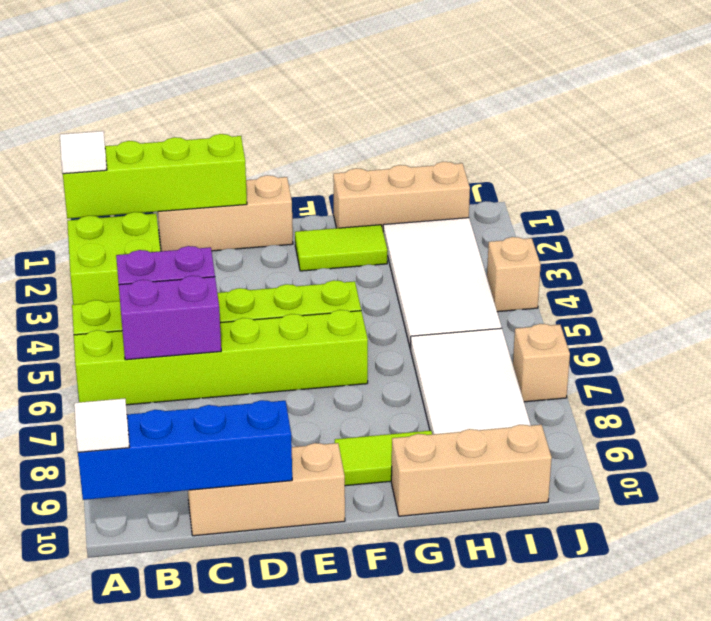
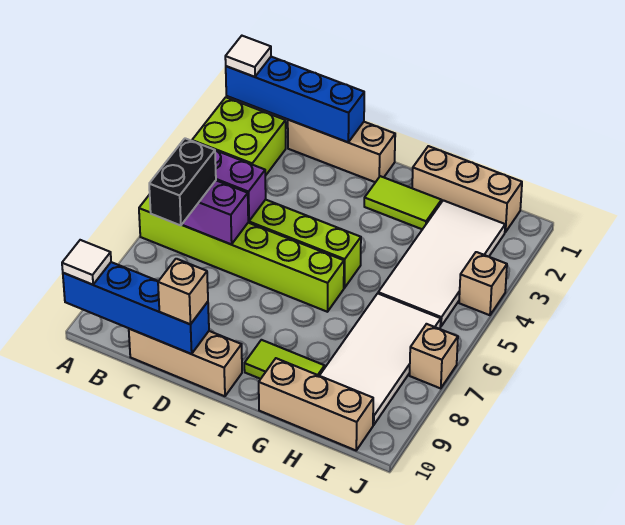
lime 1x4 brick [63,134,247,219] -> blue 1x4 brick [226,57,364,142]
none -> black 1x2 brick [149,138,216,225]
none -> tan 1x1 brick [158,259,208,324]

